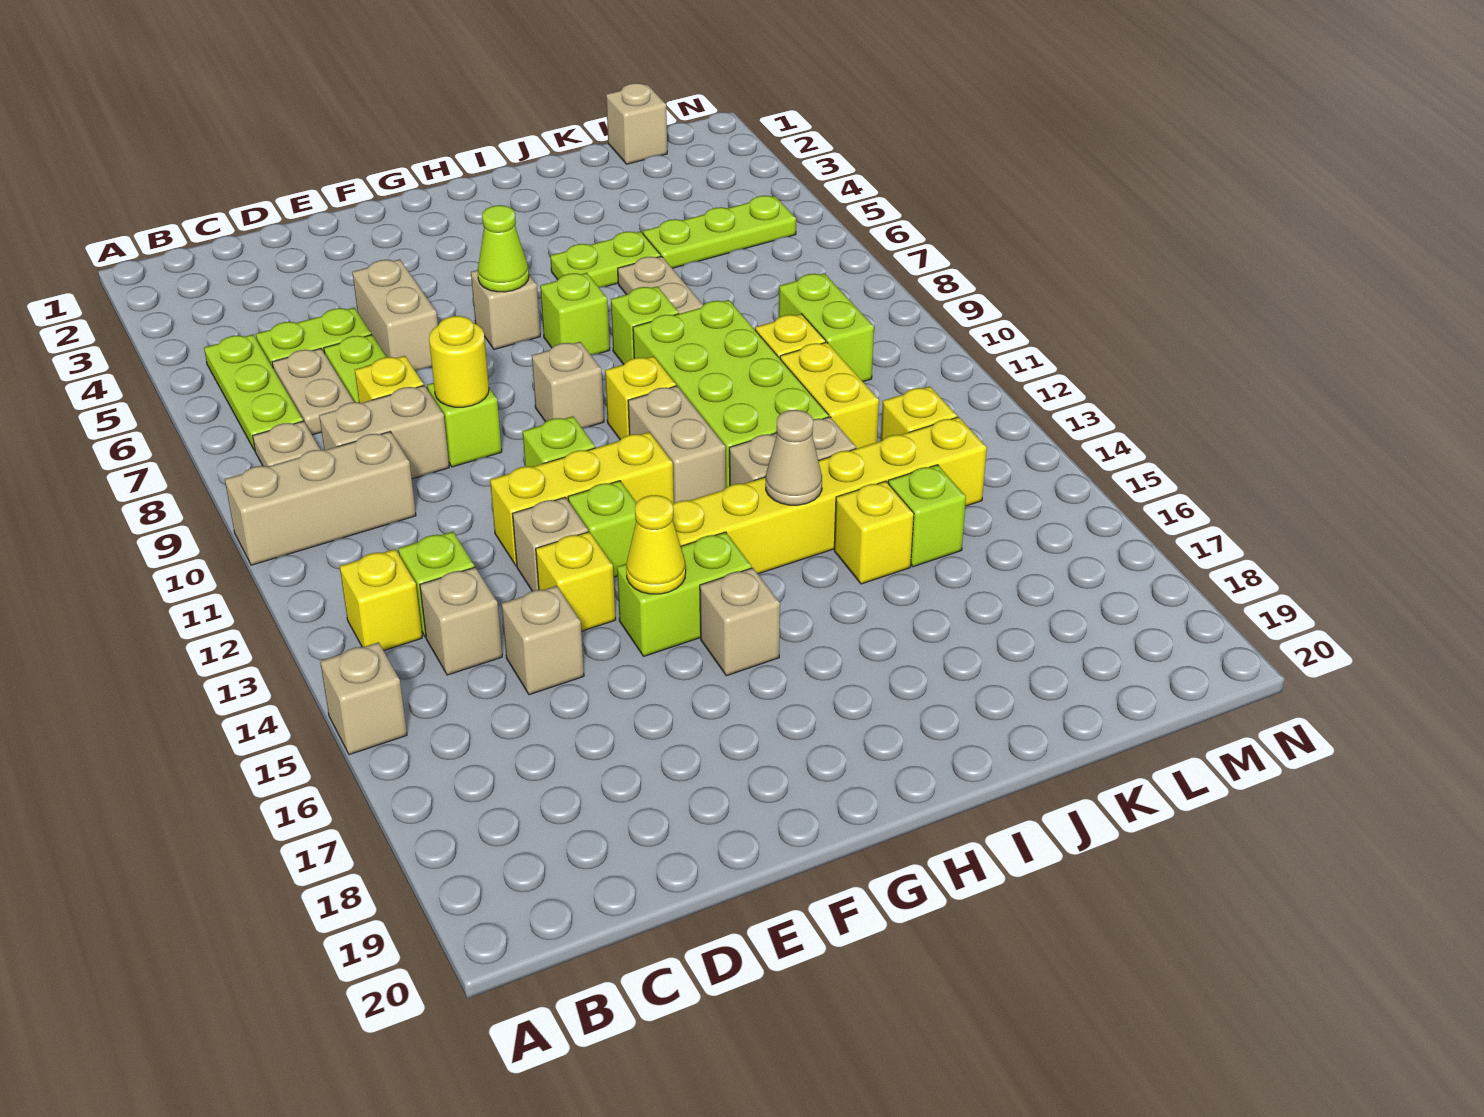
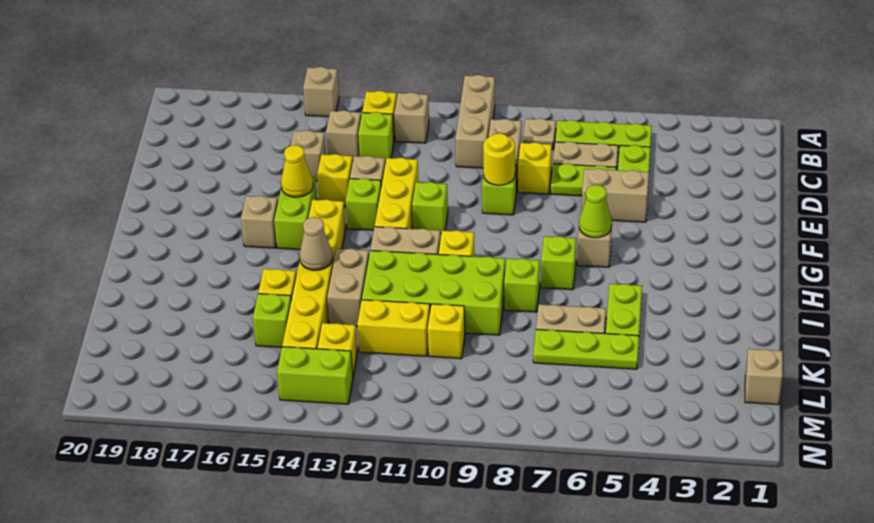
tan 1x1 brick [532,342,604,428] -> tan 1x1 brick moved to [394,92,429,143]
lime 1x3 plate [643,196,796,268] -> lime 1x3 plate turned to [533,329,639,369]
lime 1x2 brick [779,273,874,382] -> lime 1x2 brick moved to [277,347,353,404]

